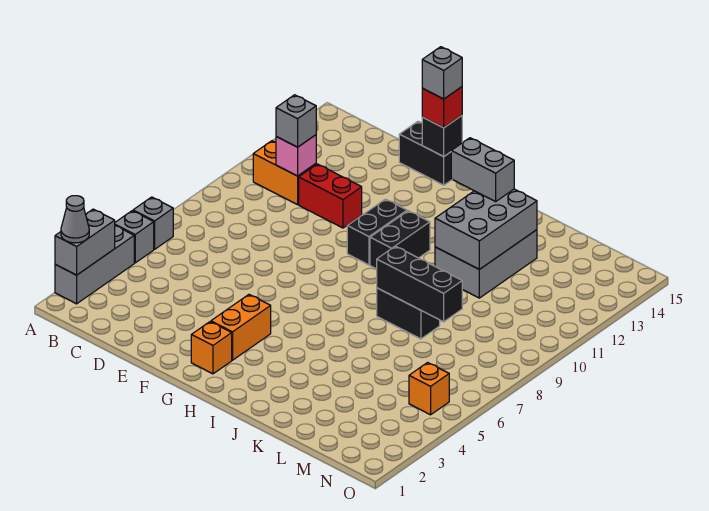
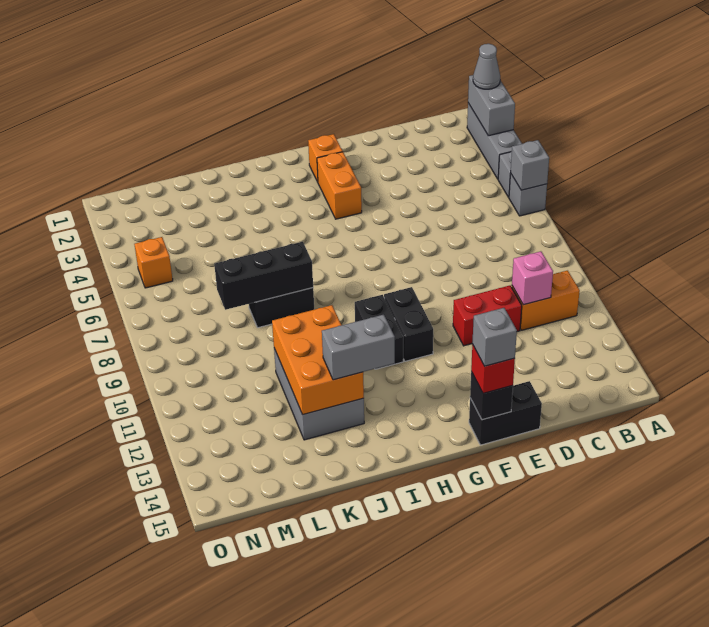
grey 1x1 brick [276,95,316,147] -> grey 1x1 brick moved to [511,140,549,190]
grey 2x3 brick [435,189,537,269] -> orange 2x3 brick [272,305,364,415]

